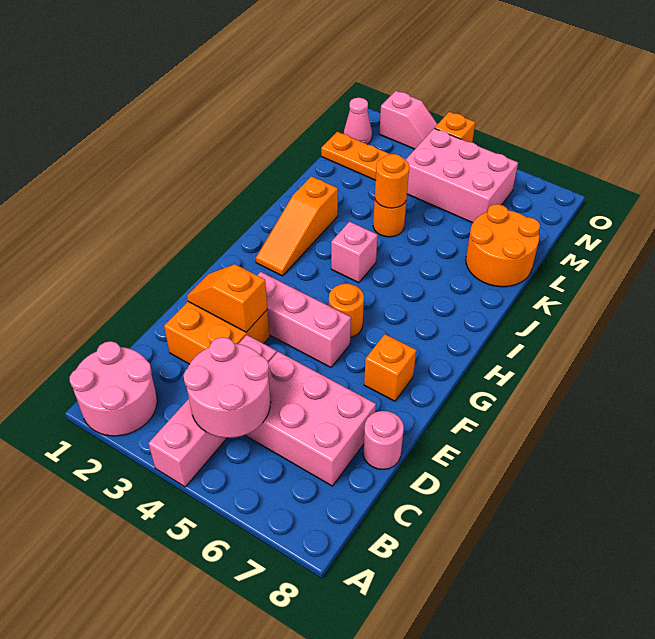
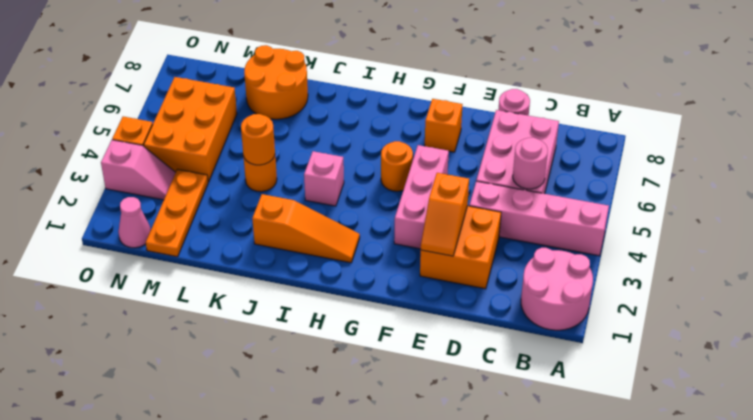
pink 2x2 round brick [183,337,271,438] -> pink 1x1 round brick [513,137,548,189]
pink 2x3 brick [406,128,518,223] -> orange 2x3 brick [144,77,237,182]
pink 1x2 slope [379,91,437,149] -> pink 1x2 slope turned to [101,140,176,200]

